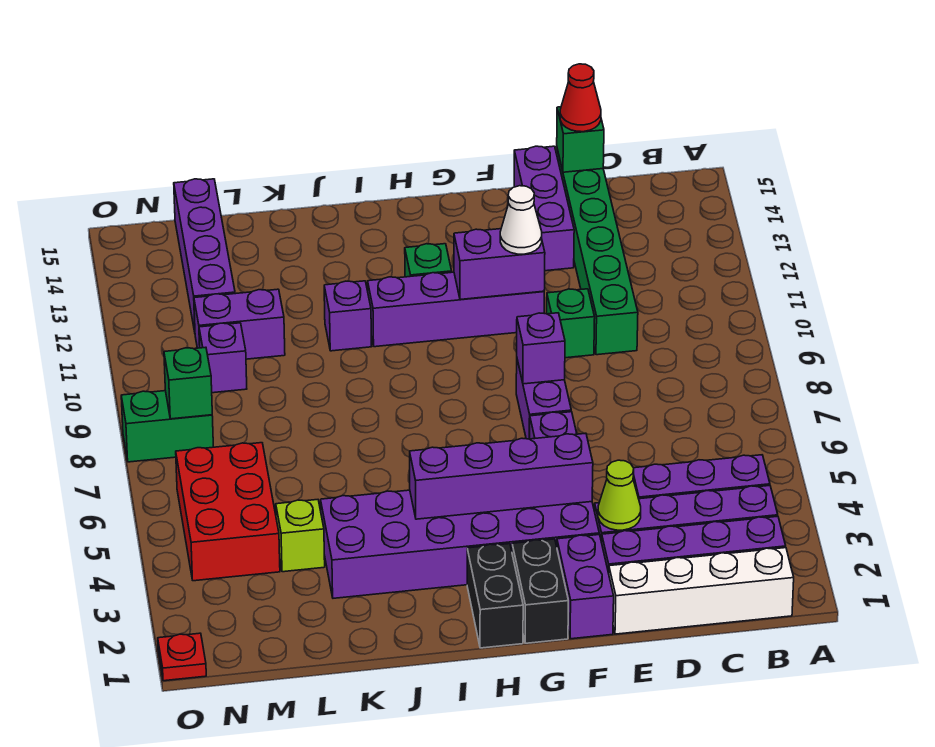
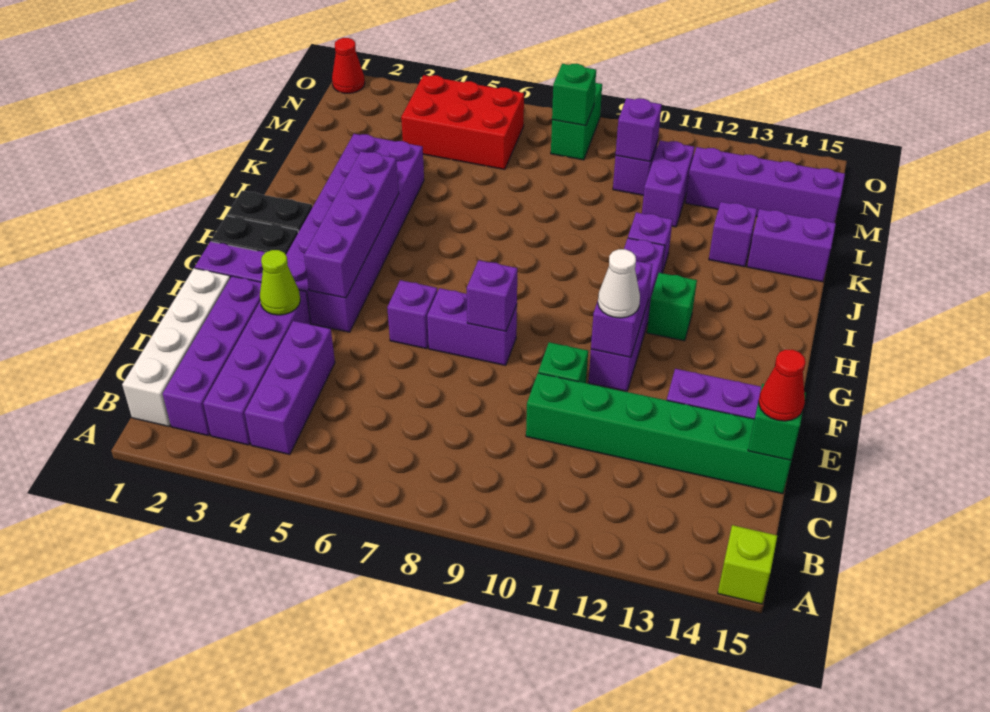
none -> purple 1x1 brick [709,202,757,267]
none -> purple 1x2 brick [747,209,836,282]
lime 1x1 brick [276,500,325,572] -> lime 1x1 brick moved to [718,525,777,604]
none -> purple 1x1 brick [616,98,662,162]
red 1x1 plate [158,633,206,681] -> red 1x1 cone [332,38,365,93]

